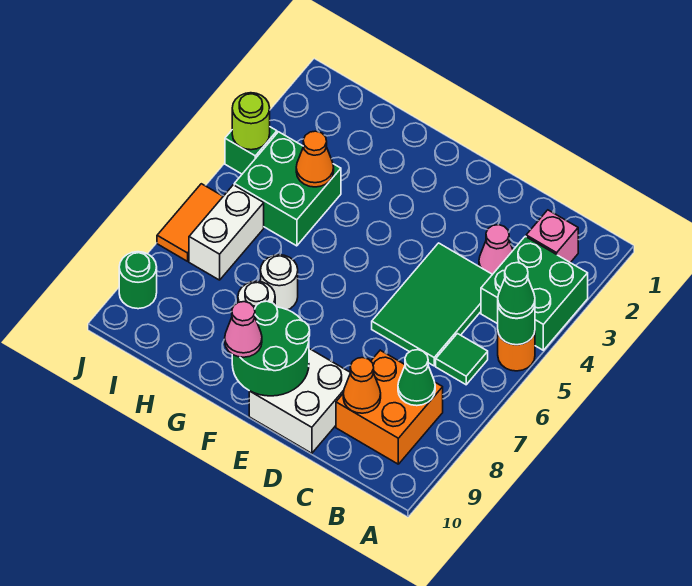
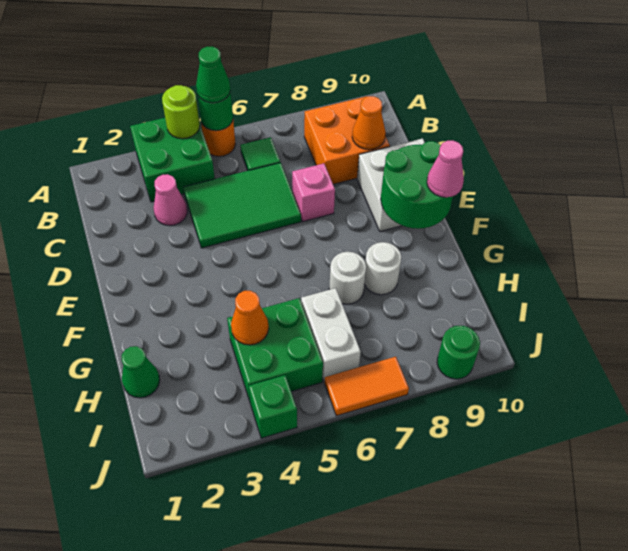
pink 1x1 brick [526,210,578,263] -> pink 1x1 brick moved to [292,163,335,221]
green 1x1 cone [398,350,435,406] -> green 1x1 cone moved to [122,346,160,398]
white 1x2 brick [189,185,264,280] -> white 1x2 brick turned to [301,288,361,382]
lime 1x1 round brick [232,93,270,150] -> lime 1x1 round brick moved to [162,85,200,139]

